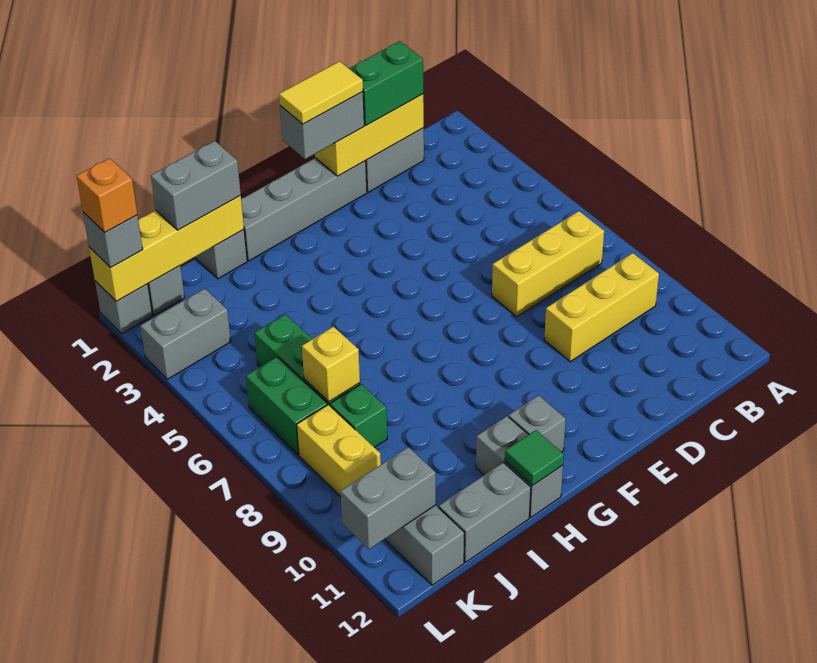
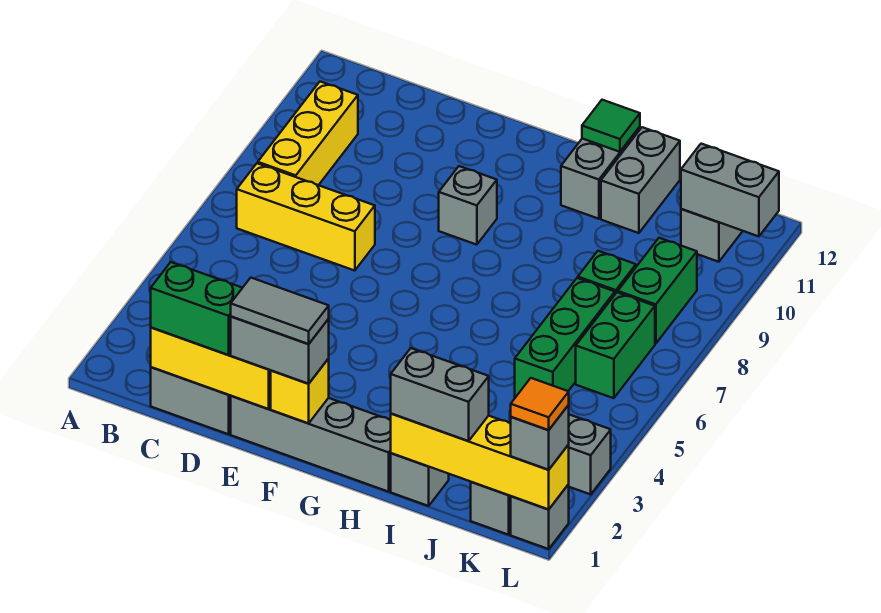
yellow 1x3 brick [544,253,659,362] -> yellow 1x3 brick turned to [258,82,358,185]
yellow 1x2 tile [279,61,363,124] -> grey 1x2 tile [231,278,329,344]
grey 1x1 brick [509,395,566,452] -> grey 1x1 brick moved to [439,166,497,245]
grey 1x2 brick [439,463,531,562] -> grey 1x2 brick turned to [601,127,680,233]
yellow 1x1 brick [302,327,360,402] -> yellow 1x1 brick moved to [271,359,329,423]
yellow 1x2 brick [297,405,381,496] -> green 1x2 brick [618,238,697,344]
orange 1x1 brick [77,158,137,232] -> orange 1x1 tile [511,378,569,430]

